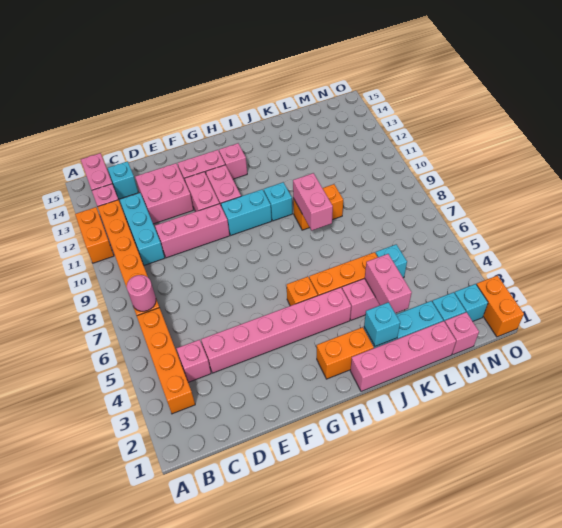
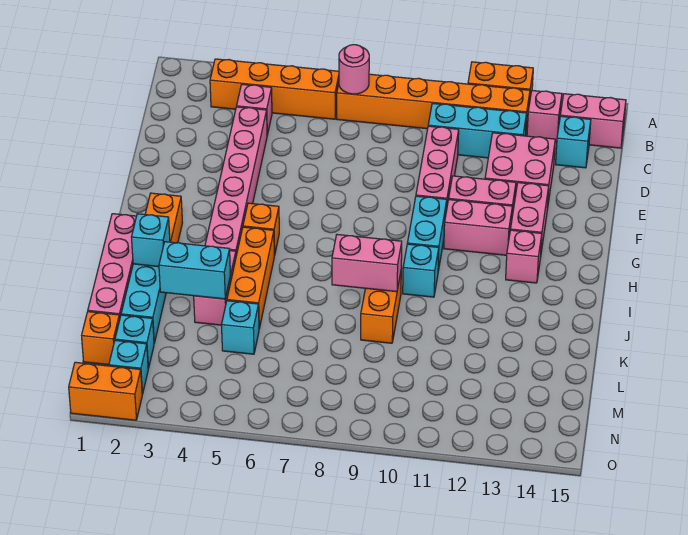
pink 1x2 brick [365,254,412,313] -> cyan 1x2 brick [159,242,230,299]
pink 1x1 brick [445,312,479,354] -> orange 1x1 brick [82,312,120,365]

